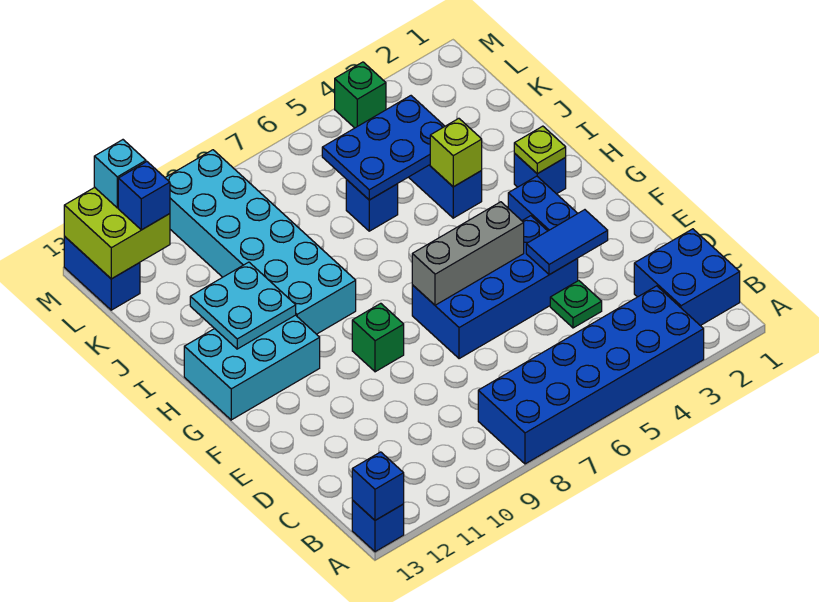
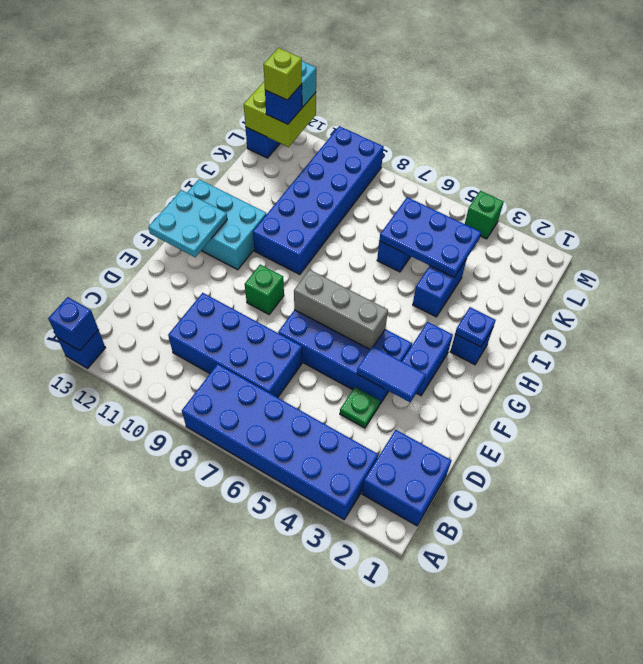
none -> blue 2x4 brick [168,293,302,398]
lime 1x1 plate [514,126,566,174] -> blue 1x1 plate [455,307,496,347]
cyan 2x6 brick [165,150,356,334] -> blue 2x6 brick [253,126,384,275]
cyan 2x2 plate [190,262,296,349] -> cyan 2x2 plate moved to [148,190,227,257]
lime 1x1 brick [430,119,482,187] -> lime 1x1 brick moved to [263,48,302,100]

